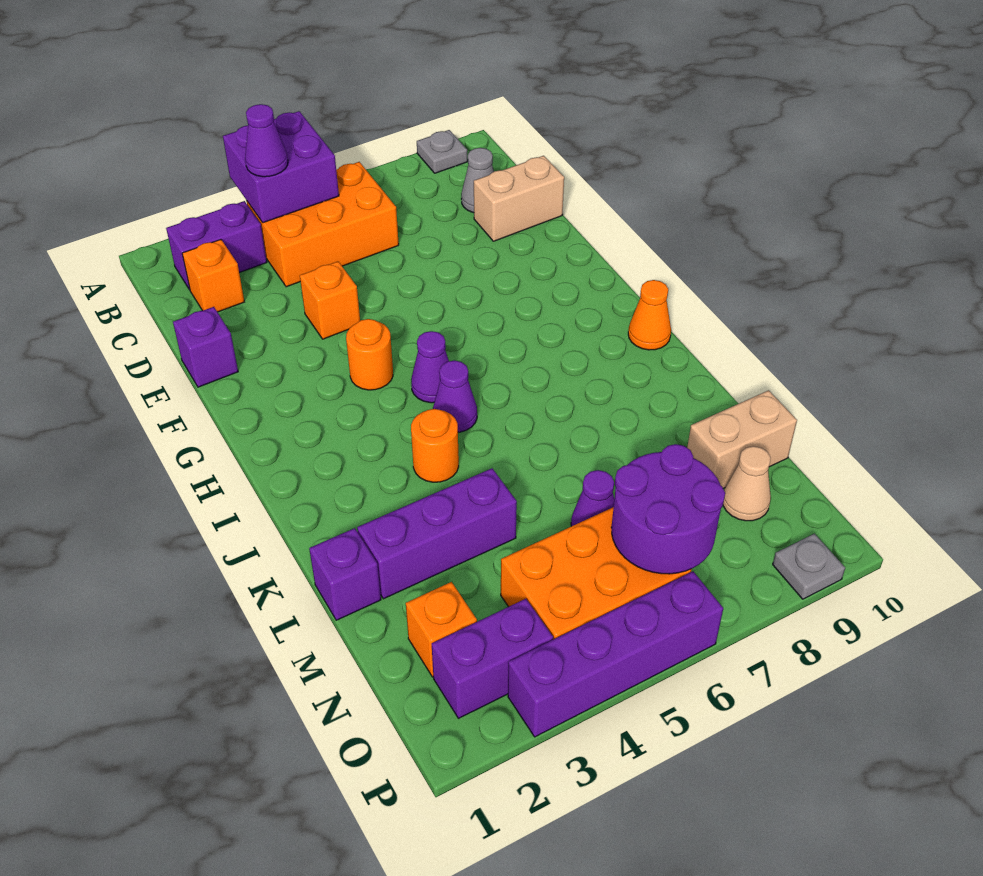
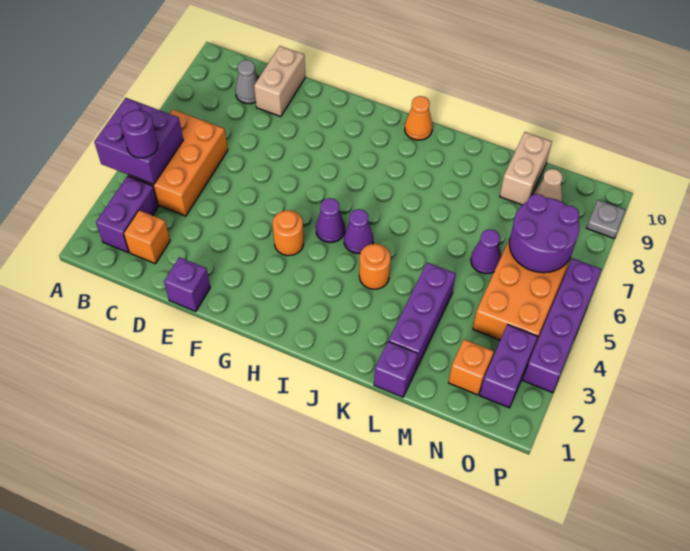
grey 1x1 plate [417,130,468,173] -> none
purple 1x1 cone [245,104,288,177] -> purple 1x1 round brick [121,110,158,158]
orange 1x1 brick [300,261,360,339] -> none

